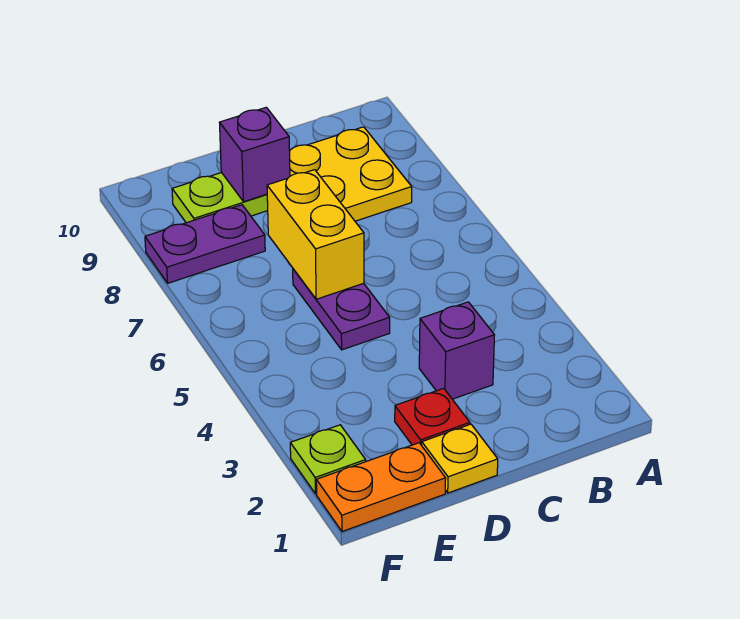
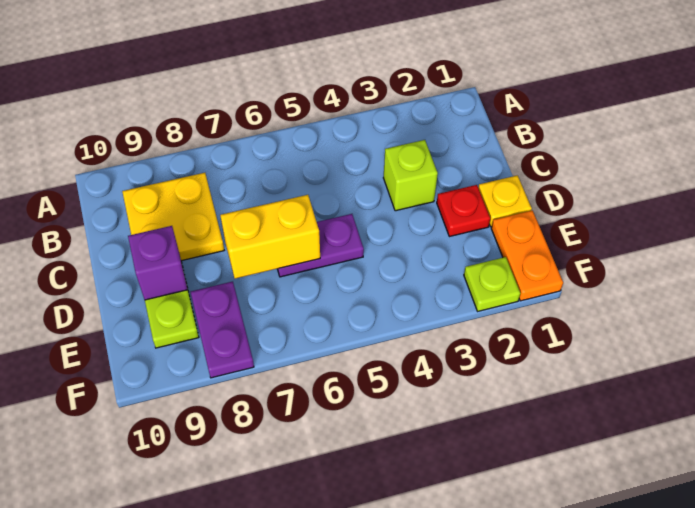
purple 1x1 brick [419,302,494,399] -> lime 1x1 brick [383,140,438,211]

